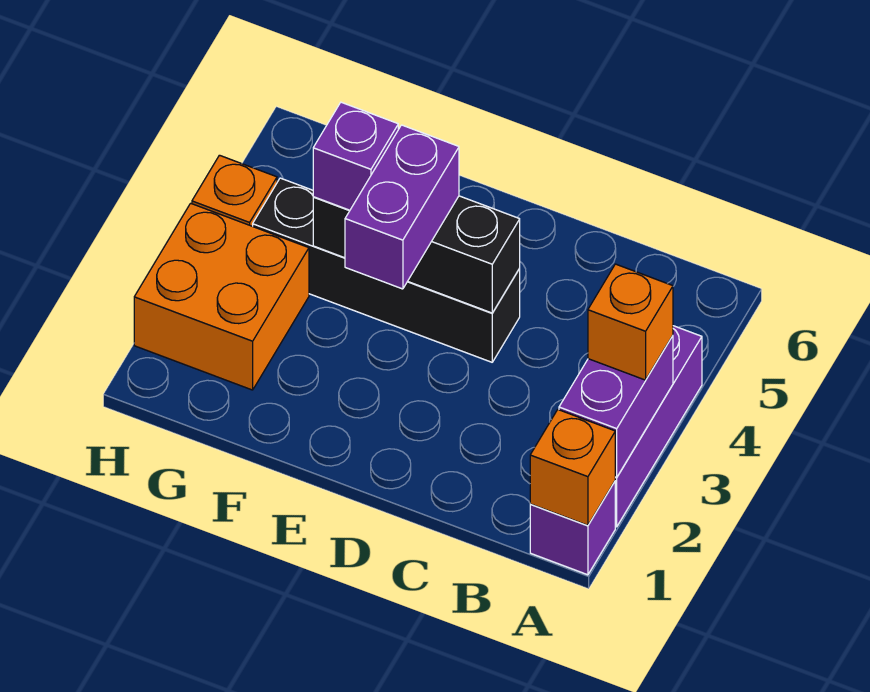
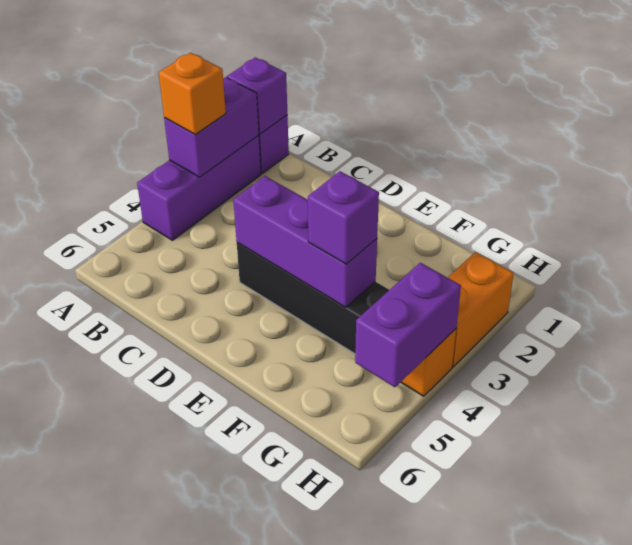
orange 1x1 brick [530,410,615,525] -> purple 1x1 brick [227,57,287,134]
black 1x3 brick [313,196,520,313] -> purple 1x3 brick [233,176,377,307]
purple 1x2 brick [345,125,459,289] -> purple 1x2 brick moved to [355,263,461,387]
orange 2x2 brick [134,203,309,390] -> orange 1x2 brick [448,252,514,367]

